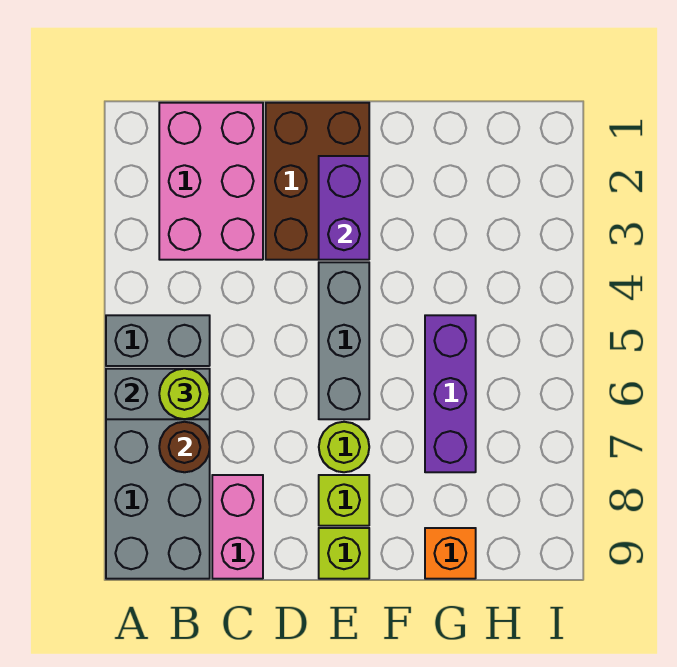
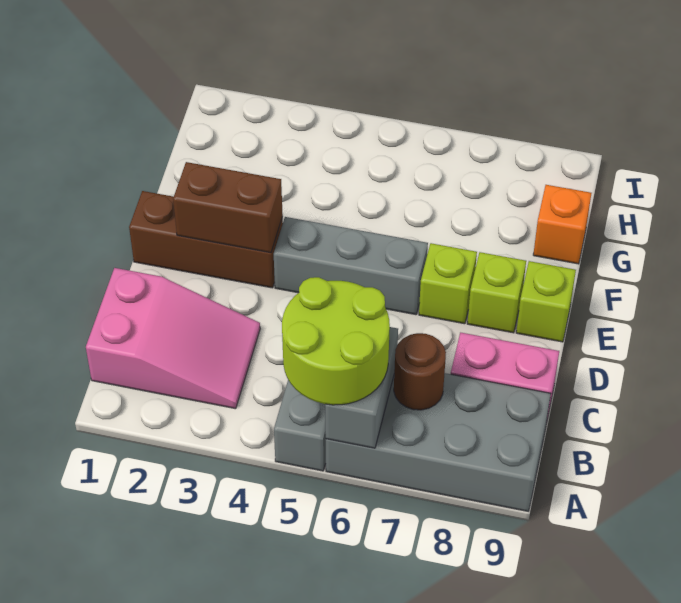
pink 2x3 brick [159,103,263,260] -> pink 2x3 slope [86,268,260,409]
lime 1x1 round brick [159,369,210,419] -> lime 2x2 round brick [282,277,390,405]
brown 2x3 brick [266,103,369,260] -> brown 1x3 brick [129,191,283,288]
purple 1x2 brick [319,156,369,260] -> brown 1x2 brick [173,162,283,253]
lime 1x1 round brick [319,422,369,472] -> lime 1x1 brick [419,243,477,324]
purple 1x3 brick [425,315,476,472] -> none

